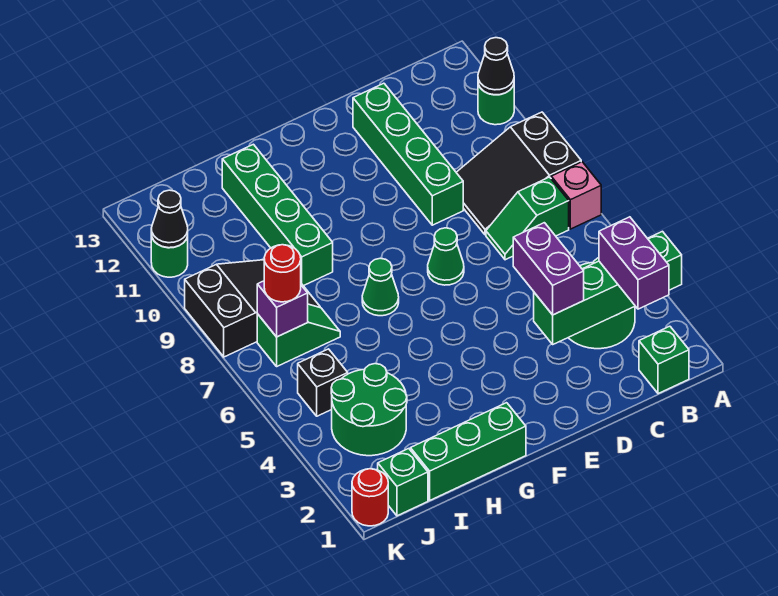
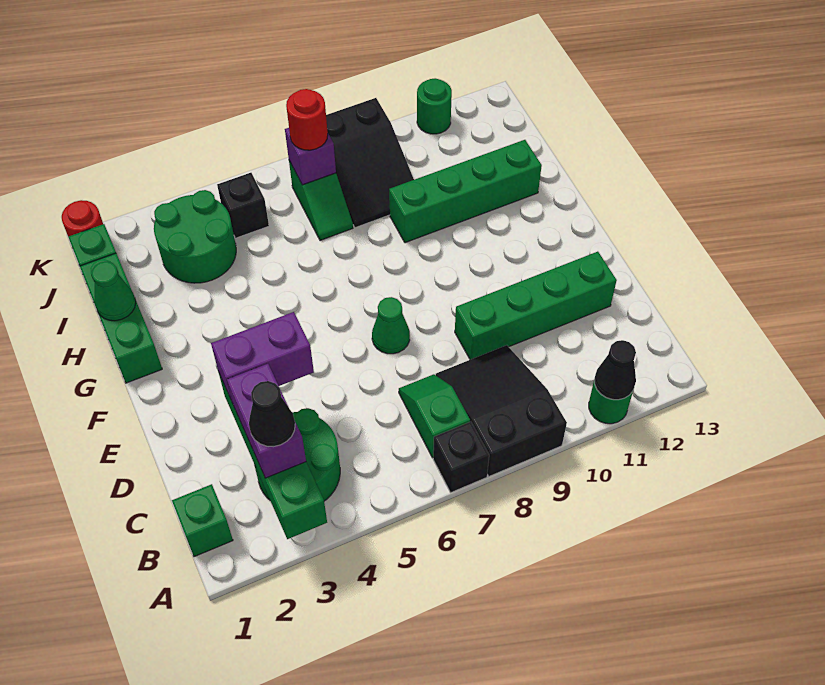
pink 1x1 brick [551,162,601,229] -> black 1x1 brick [433,422,489,493]
purple 1x2 brick [599,217,669,309] -> purple 1x2 brick turned to [227,364,306,478]
green 1x1 cone [362,258,399,316] -> green 1x1 cone moved to [92,262,136,321]
black 1x1 cone [151,190,188,248] -> black 1x1 cone moved to [249,381,295,447]

